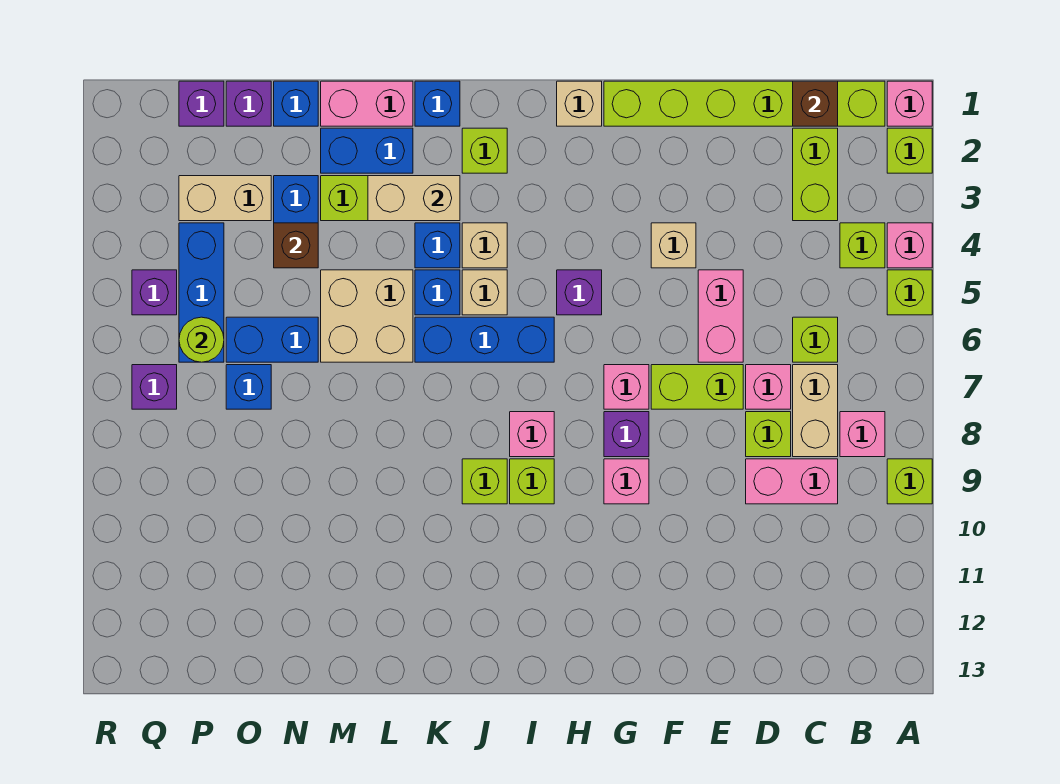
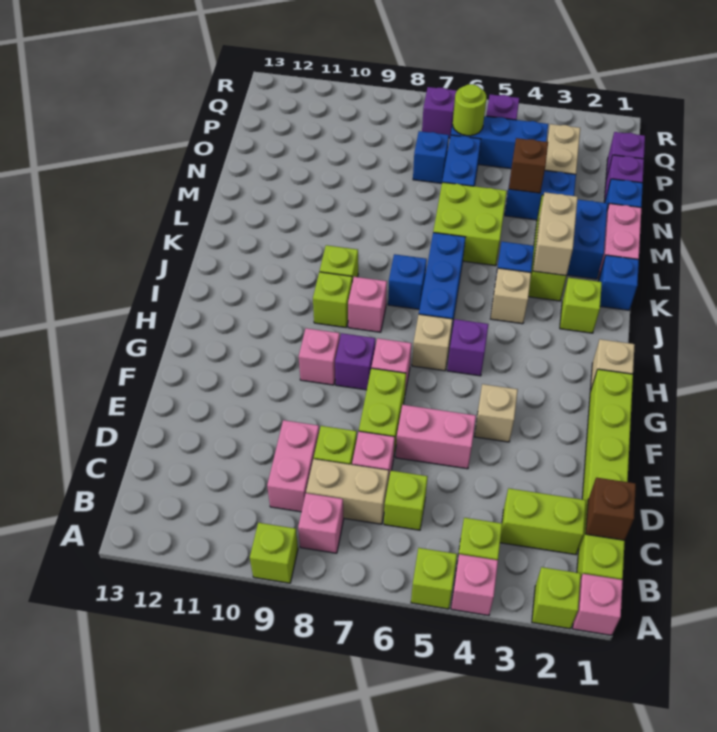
tan 1x1 brick [462,270,507,315] -> tan 1x1 brick moved to [412,314,453,371]
blue 1x1 brick [415,270,460,315] -> blue 1x1 brick moved to [388,254,427,309]
tan 2x2 brick [321,270,413,362] -> lime 2x2 brick [433,182,507,266]

